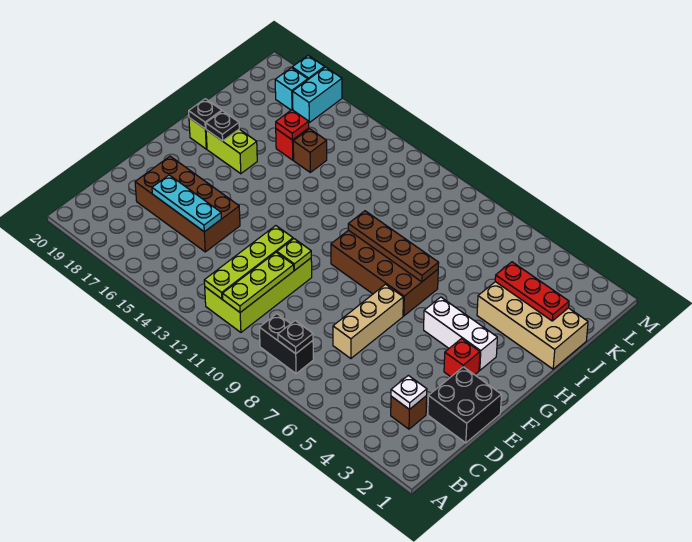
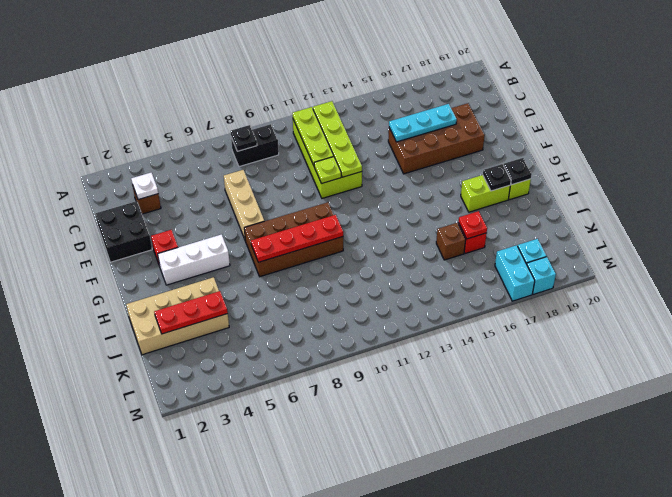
brown 1x4 plate [348,211,439,282] -> red 1x4 plate [251,215,343,262]

